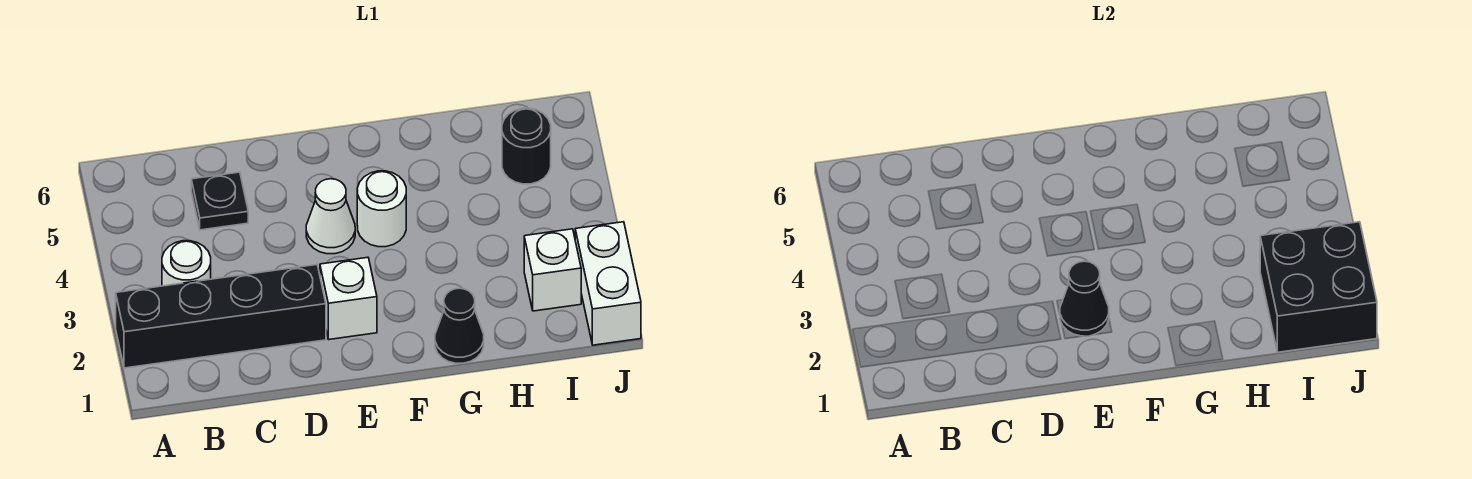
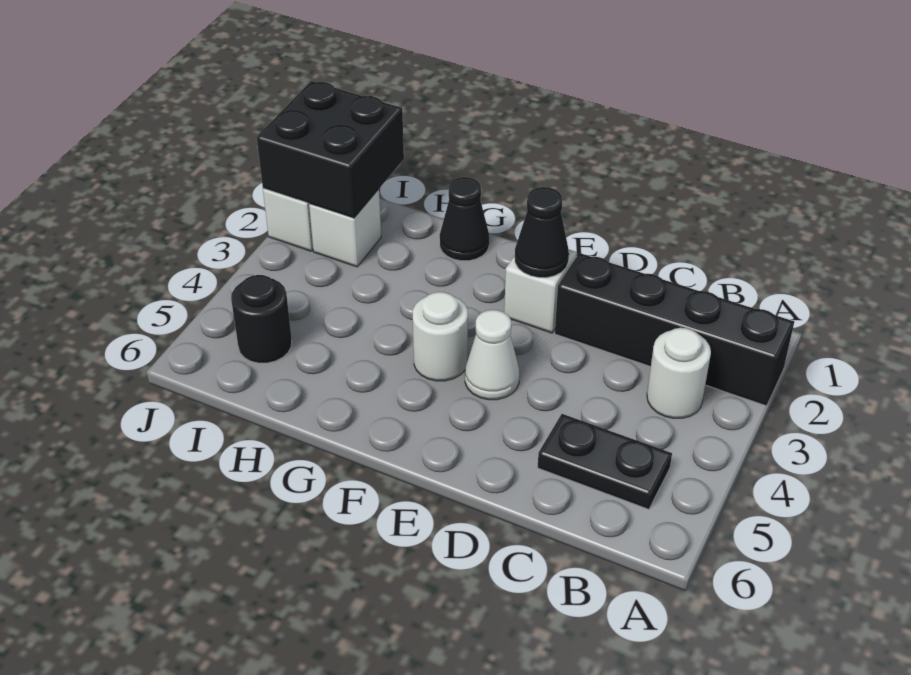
black 1x1 plate [191,172,248,230] -> black 1x2 plate [538,414,672,509]

